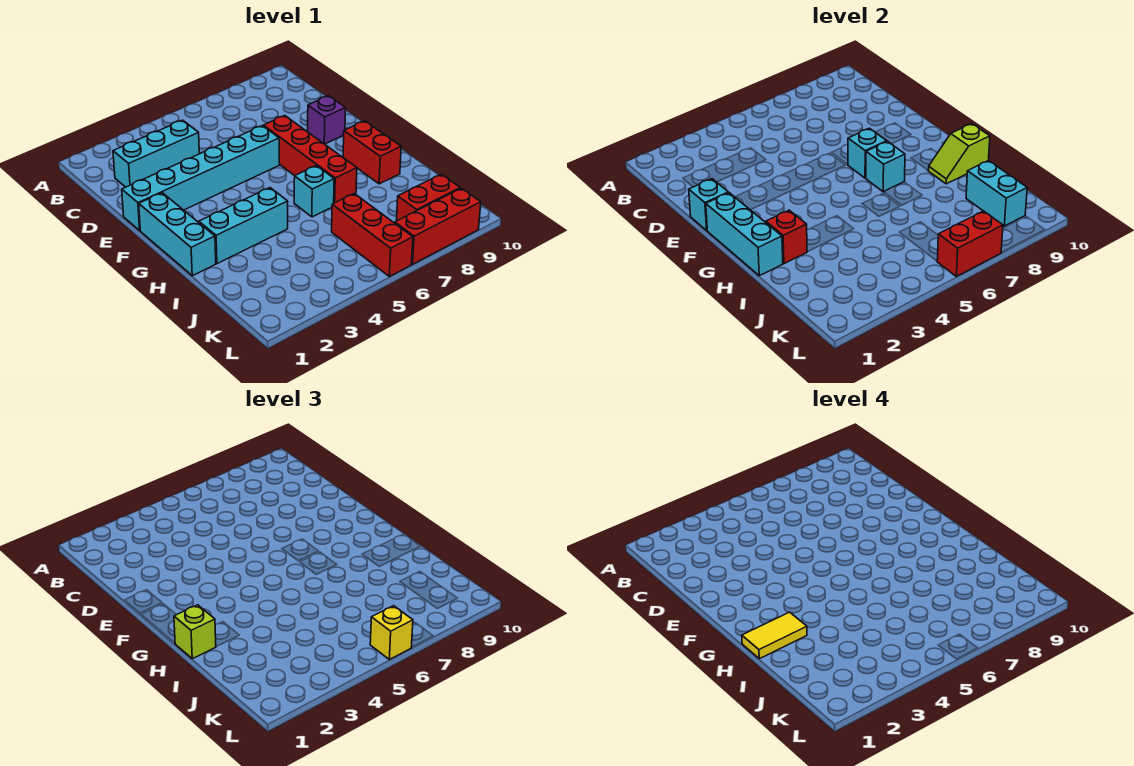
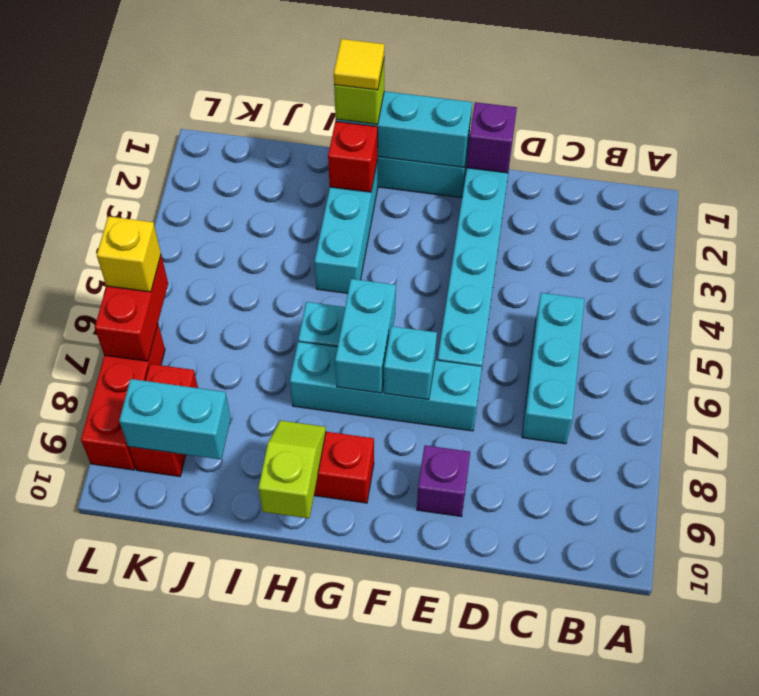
cyan 1x3 brick [113,120,199,187] -> cyan 1x3 brick moved to [522,293,584,444]
cyan 1x1 brick [689,179,728,230] -> purple 1x1 brick [467,102,517,173]
red 1x4 brick [263,116,357,203] -> cyan 1x4 brick [290,342,482,431]
cyan 1x1 brick [866,141,905,192] -> cyan 1x2 brick [335,279,396,393]
yellow 1x2 tile [742,612,807,659] -> yellow 1x1 tile [334,39,385,90]
red 1x3 brick [332,194,413,277] -> none

